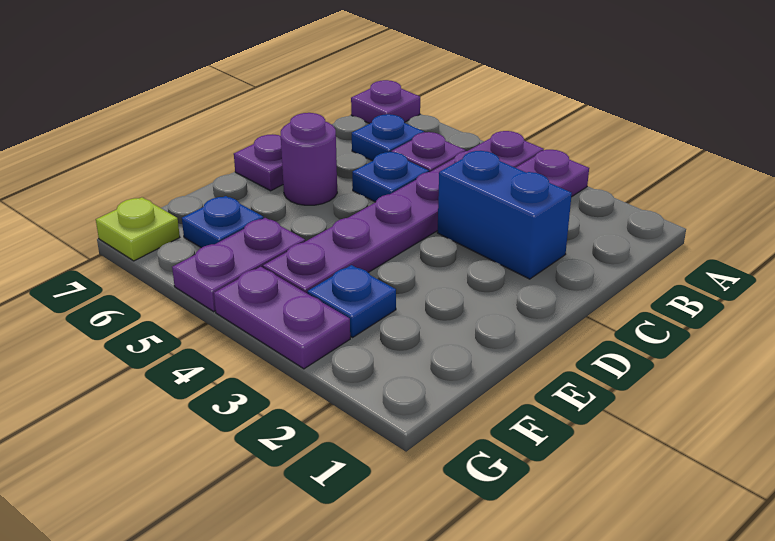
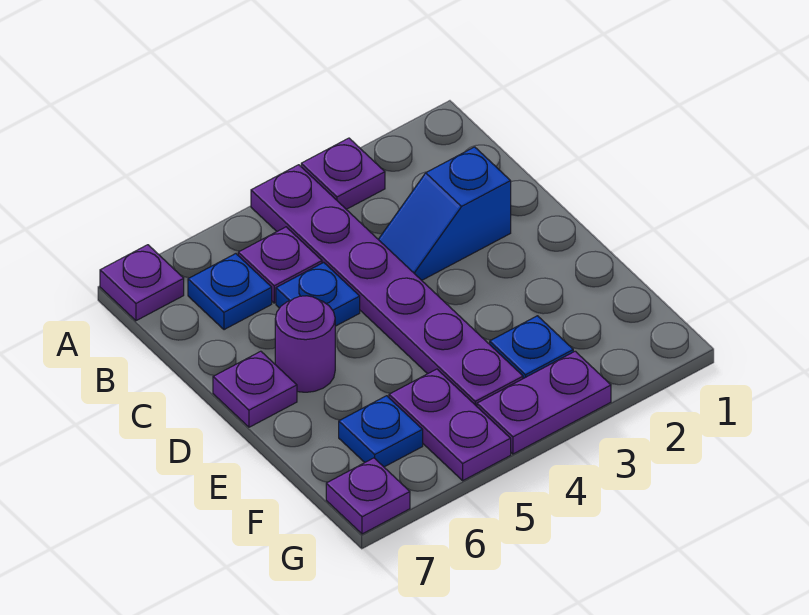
blue 1x2 brick [437,151,572,279] -> blue 1x2 slope [378,147,511,280]
lime 1x1 plate [96,197,180,261] -> purple 1x1 plate [326,458,410,534]

